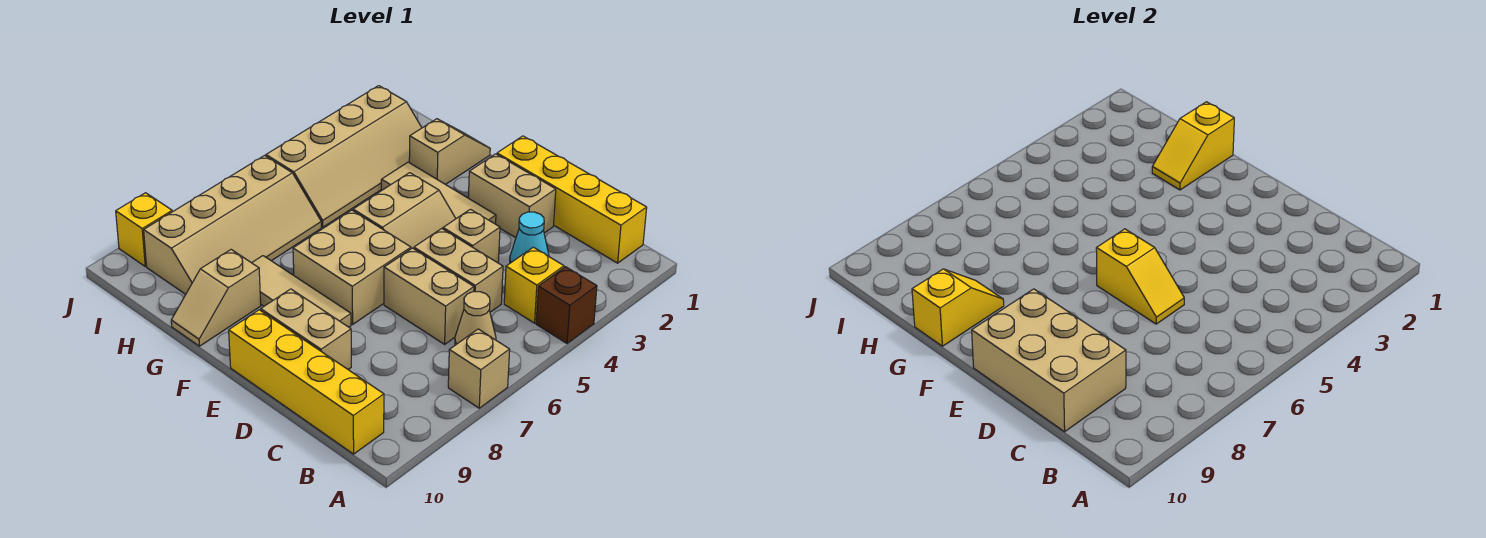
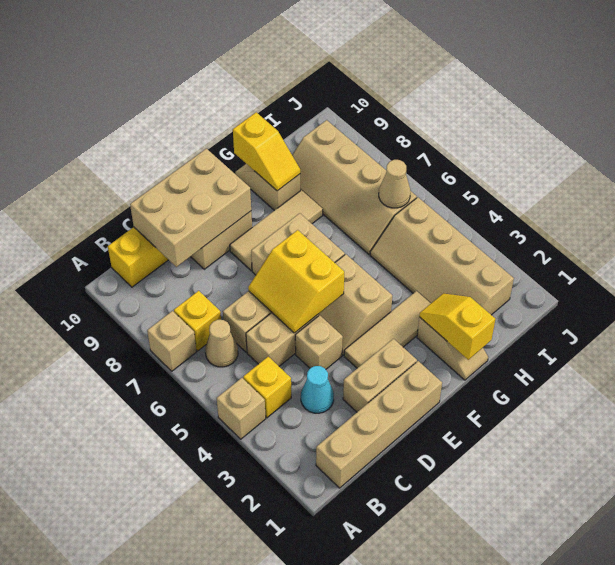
brown 1x1 brick [536,267,597,343] -> tan 1x1 brick [217,378,266,439]
yellow 1x4 brick [497,136,647,263] -> tan 1x4 brick [316,361,442,488]
yellow 1x2 slope [1096,229,1184,324] -> yellow 2x2 slope [248,230,344,333]
none -> tan 1x1 cone [379,160,410,208]
yellow 1x1 brick [116,193,172,266] -> yellow 1x1 brick moved to [174,291,221,351]

